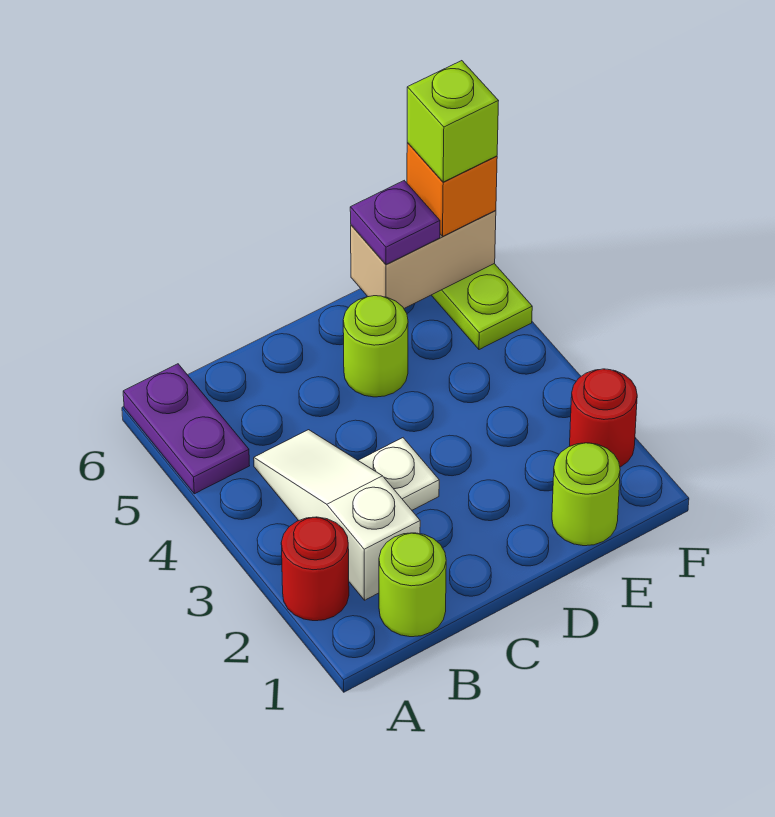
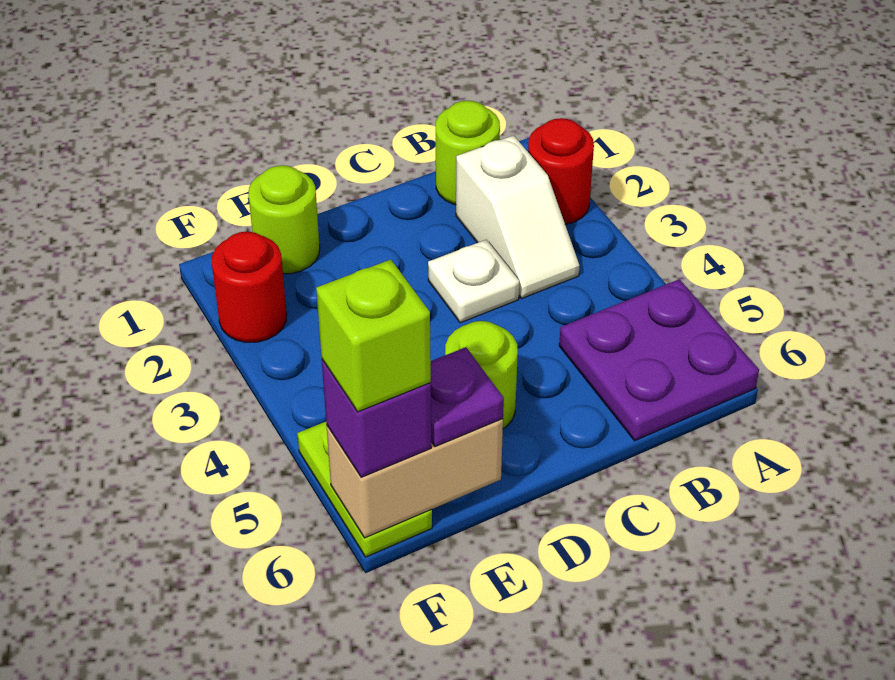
purple 1x2 plate [123,364,250,494] -> purple 2x2 plate [559,279,759,441]
white 1x3 slope [254,430,420,600] -> white 1x2 slope [456,135,579,298]
orange 1x1 brick [407,143,497,236] -> purple 1x1 brick [322,360,431,477]

